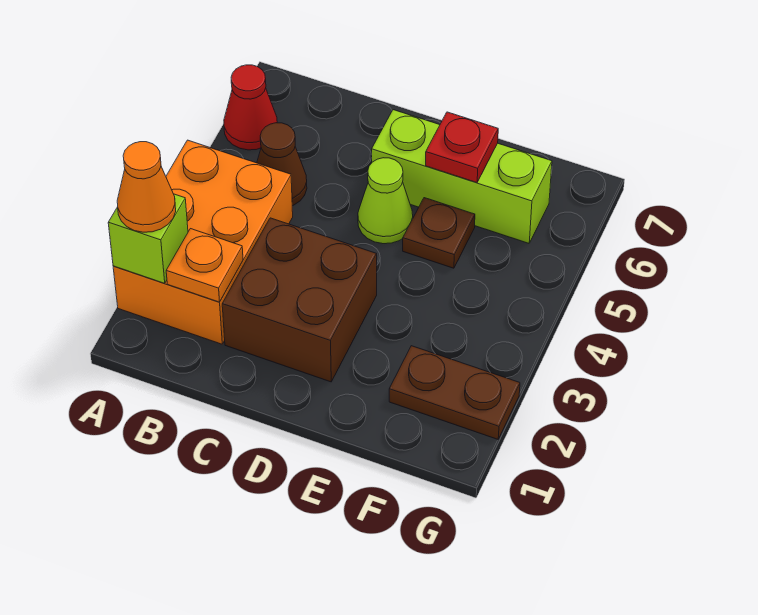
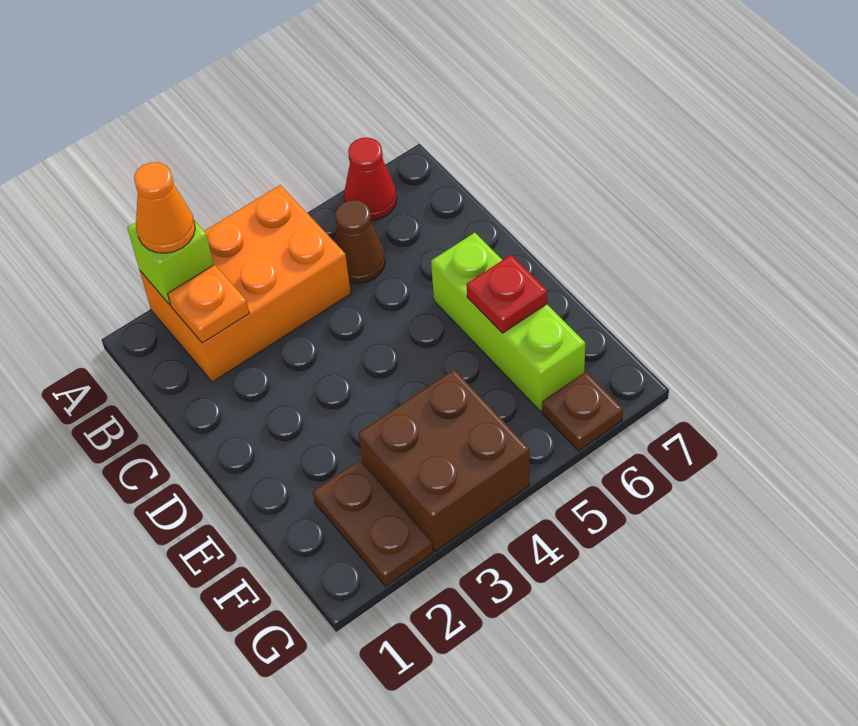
brown 2x2 brick [222,218,377,382] -> brown 2x2 brick moved to [359,369,529,551]
lime 1x1 cone [358,158,413,244] -> none
brown 1x1 plate [403,198,475,268] -> brown 1x1 plate moved to [542,371,623,451]

